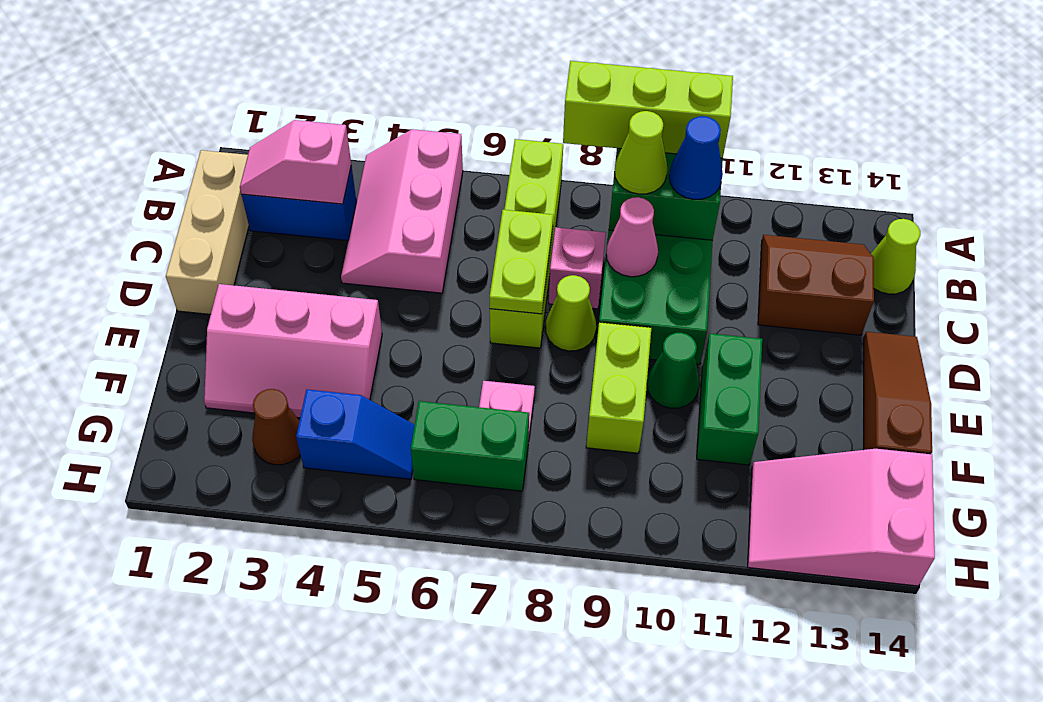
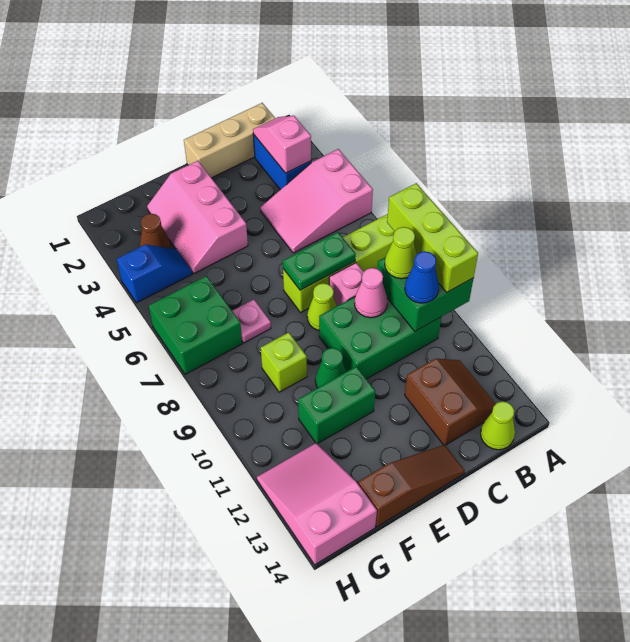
pink 2x3 slope [341,129,463,293] -> pink 2x3 slope turned to [260,149,373,253]
lime 1x2 plate [490,210,553,314] -> green 1x2 plate [283,232,356,290]
lime 1x2 brick [586,322,651,453] -> lime 1x1 brick [261,332,307,392]
blue 1x2 slope [296,389,415,479] -> blue 1x2 slope turned to [117,245,192,303]
green 1x2 brick [411,401,529,491] -> green 2x2 brick [149,276,242,374]

